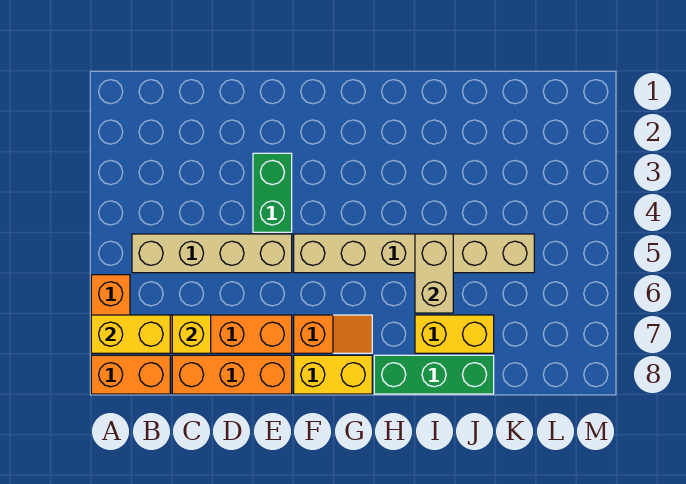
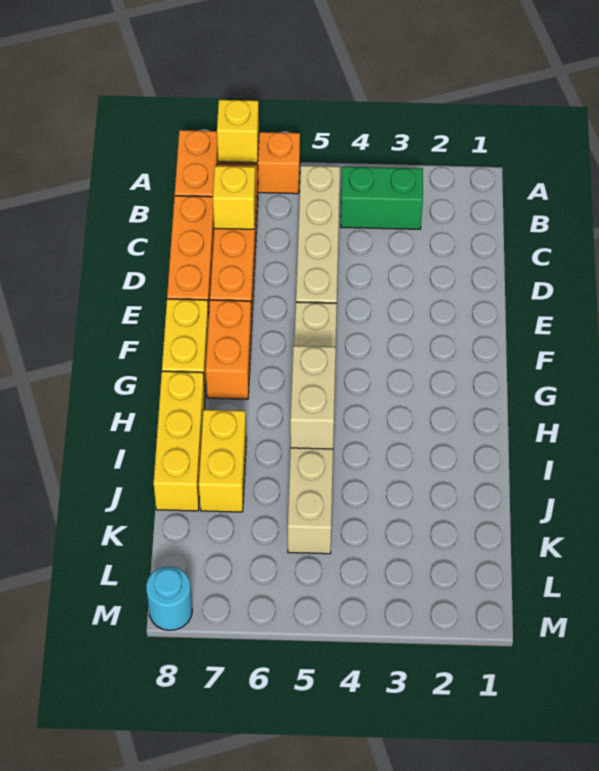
yellow 1x2 brick [91,315,170,353] -> yellow 1x1 brick [217,100,259,163]
green 1x2 brick [253,153,292,232] -> green 1x2 brick moved to [341,167,423,229]
orange 1x2 slope [294,315,372,353] -> orange 1x2 brick [206,300,252,399]
green 1x3 brick [374,355,494,394] -> yellow 1x3 brick [154,371,205,511]
tan 1x2 brick [415,234,453,313] -> tan 1x2 brick turned to [290,346,336,449]
none -> cyan 1x1 round brick [146,566,192,630]

